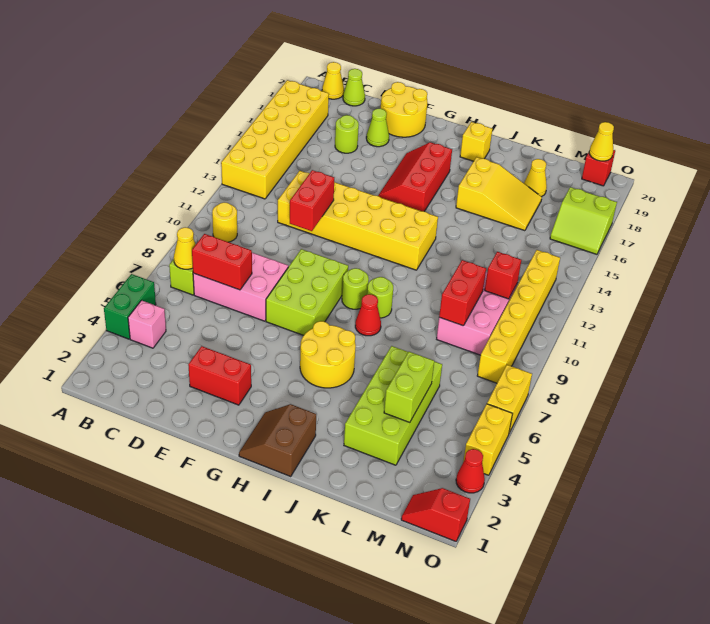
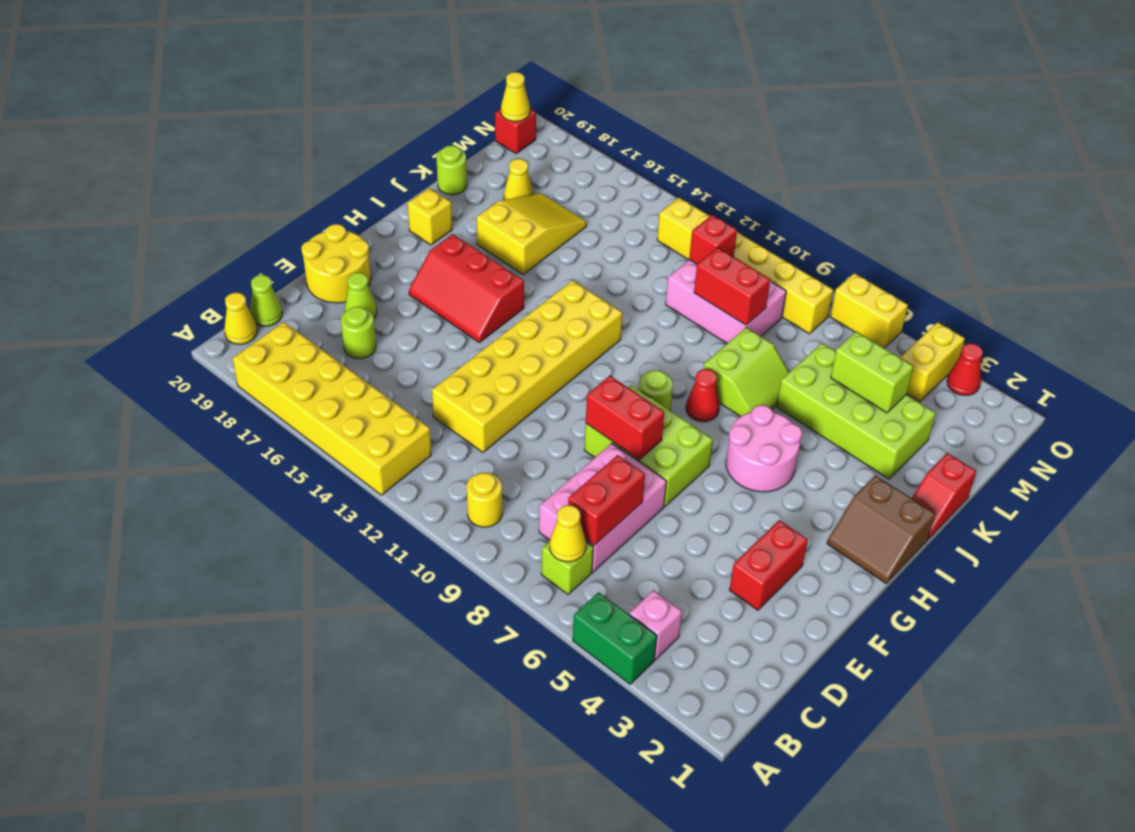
red 1x2 brick [290,170,334,231] -> red 1x2 brick moved to [586,376,664,460]
yellow 2x2 round brick [300,321,356,388] -> pink 2x2 round brick [726,405,802,492]
lime 1x1 round brick [367,277,393,318] -> lime 1x1 round brick moved to [436,146,467,195]
red 1x2 slope [401,488,470,541] -> red 1x2 slope moved to [912,453,976,539]
lime 2x2 slope [550,187,617,254] -> lime 2x2 slope moved to [704,327,789,417]
yellow 1x2 brick [463,404,513,475] -> yellow 1x2 brick turned to [900,322,965,402]

